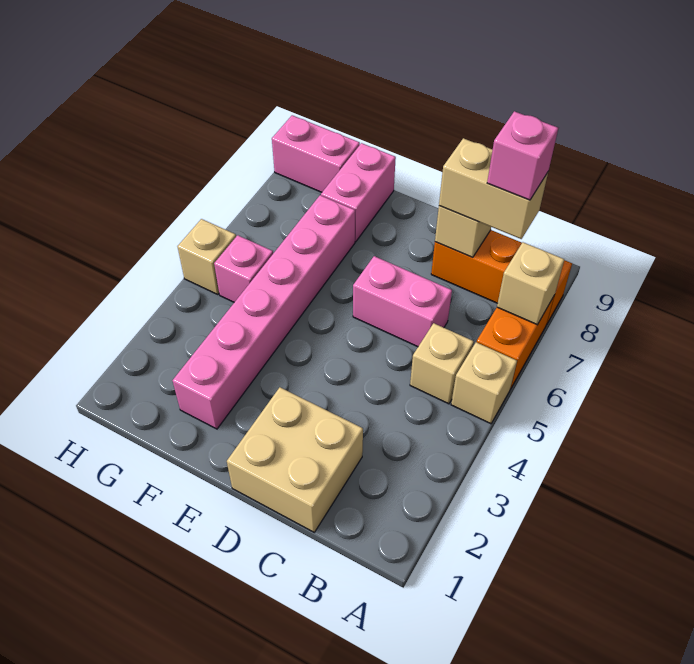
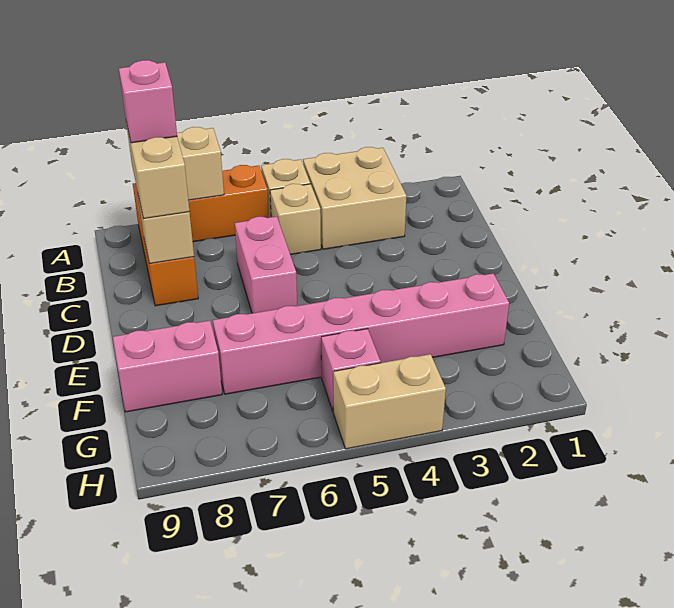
tan 2x2 brick [227,387,363,532] -> tan 2x2 brick moved to [303,147,406,249]
pink 1x2 brick [272,115,360,192] -> none
tan 1x1 brick [178,219,236,295] -> tan 1x2 brick [333,354,446,449]

